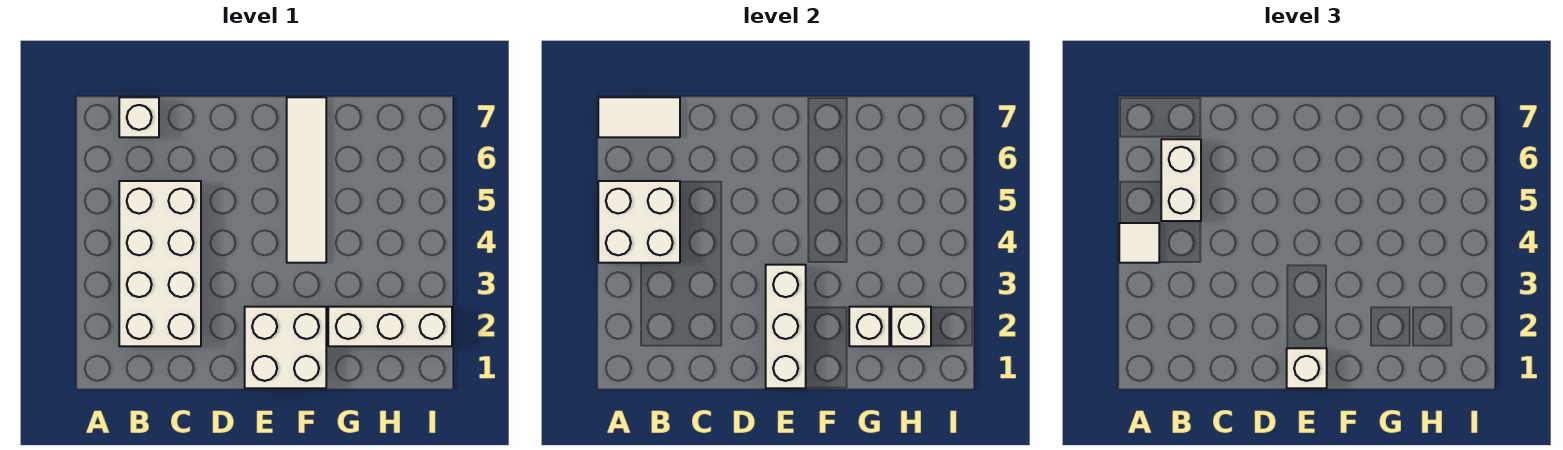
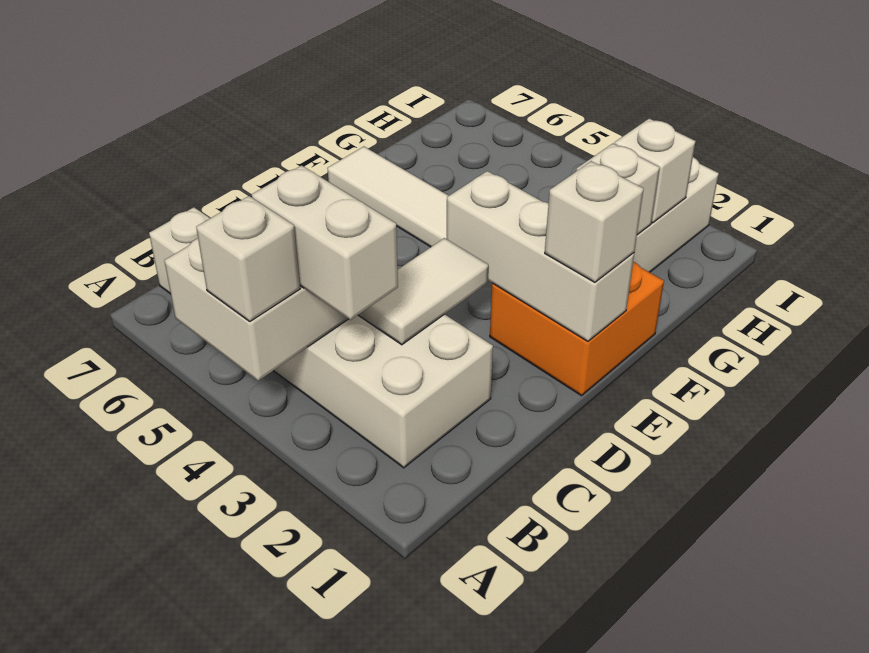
white 1x1 tile [1119,223,1159,263] -> white 1x1 brick [196,196,300,321]
white 1x2 tile [598,97,680,137] -> white 1x2 tile moved to [359,238,488,345]
white 1x2 brick [1161,139,1201,221] -> white 1x2 brick moved to [252,166,398,320]
white 2x2 brick [245,307,326,388] -> orange 2x2 brick [490,262,664,396]

